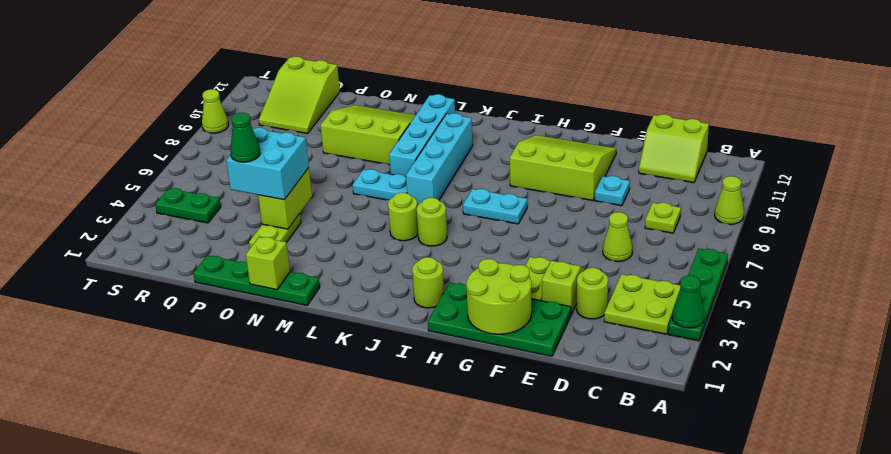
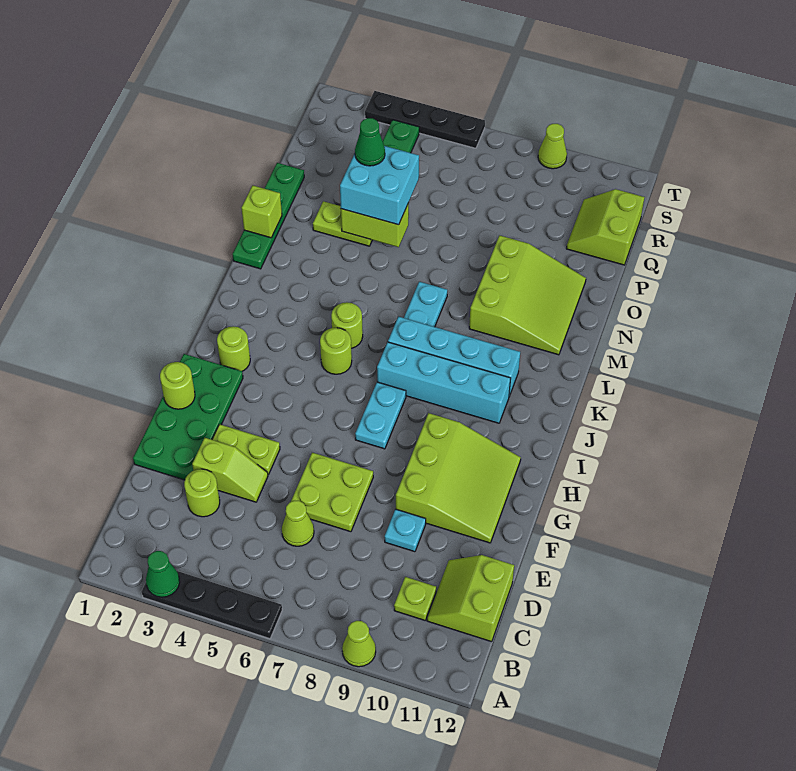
green 1x4 plate [668,249,728,341] -> black 1x4 plate [142,571,282,639]
lime 2x2 plate [604,274,680,334] -> lime 2x2 plate moved to [291,453,373,532]
lime 1x1 plate [645,203,681,233] -> lime 1x1 plate moved to [394,577,436,620]
lime 2x2 round brick [466,259,532,334] -> lime 1x1 round brick [160,362,195,409]
cyan 1x4 brick [389,94,455,177] -> cyan 1x4 brick moved to [377,342,511,423]
lime 2x3 slope [259,57,340,133] -> lime 2x2 slope [566,189,644,265]
none -> black 1x4 plate [365,91,485,148]

